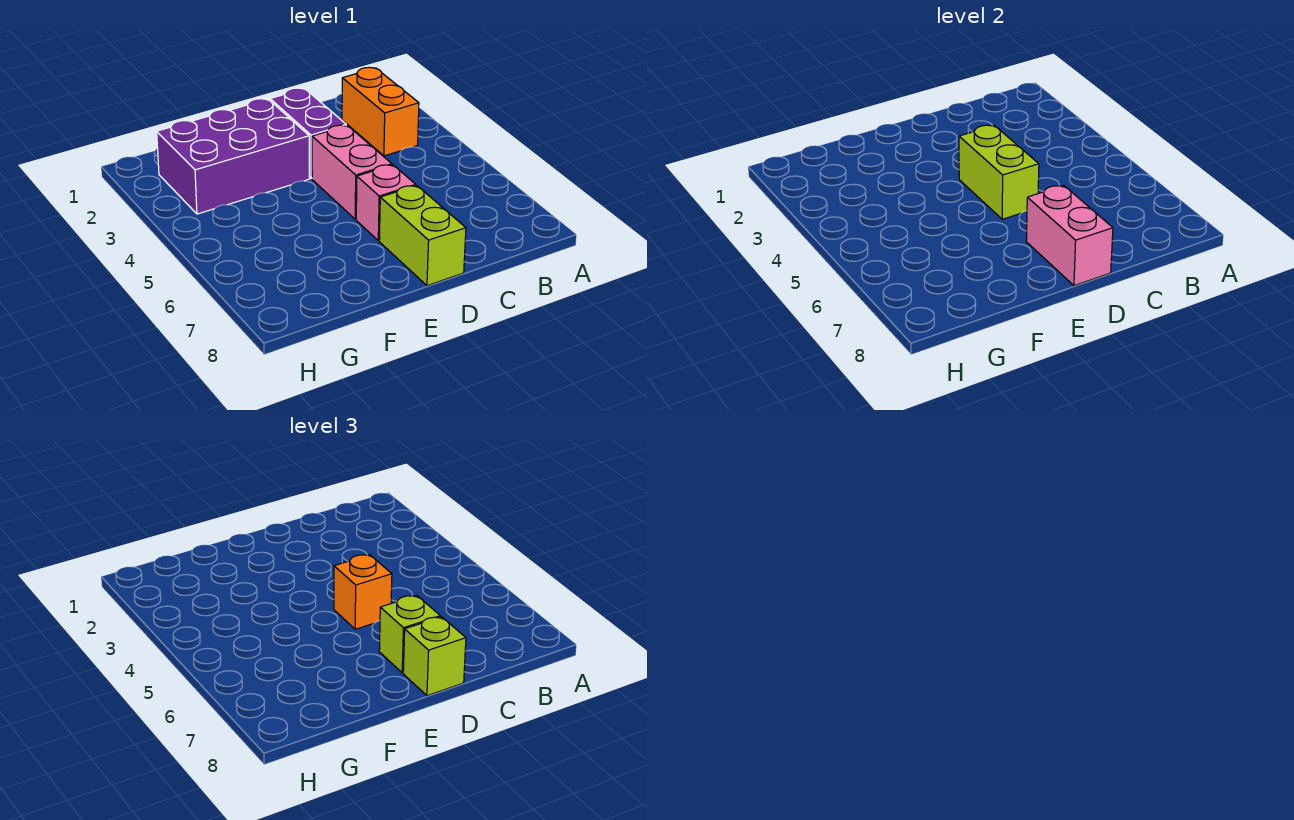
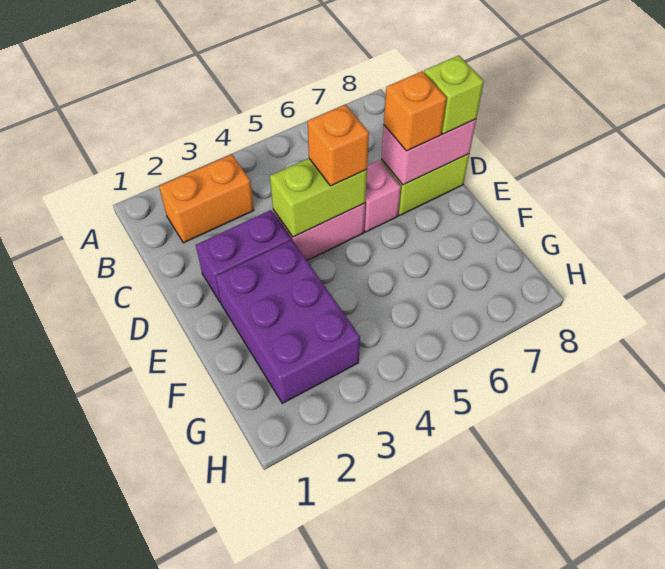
lime 1x1 brick [379,595,440,673] -> orange 1x1 brick [384,71,447,151]

